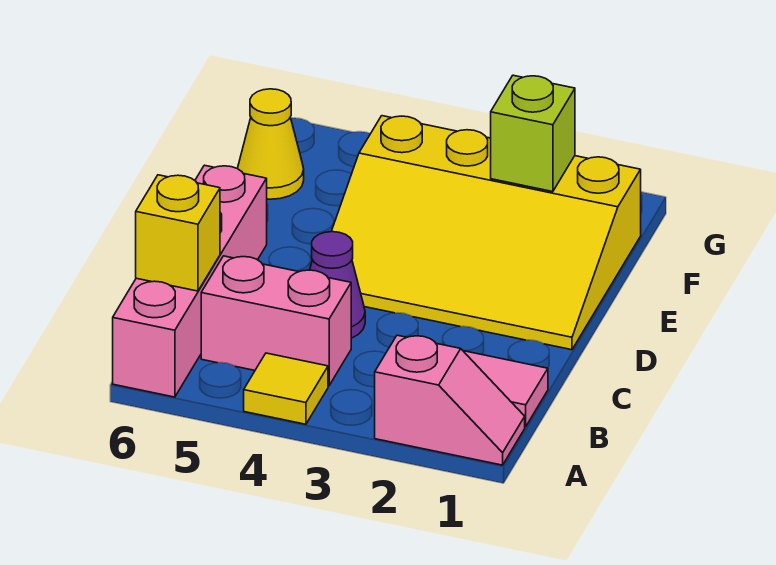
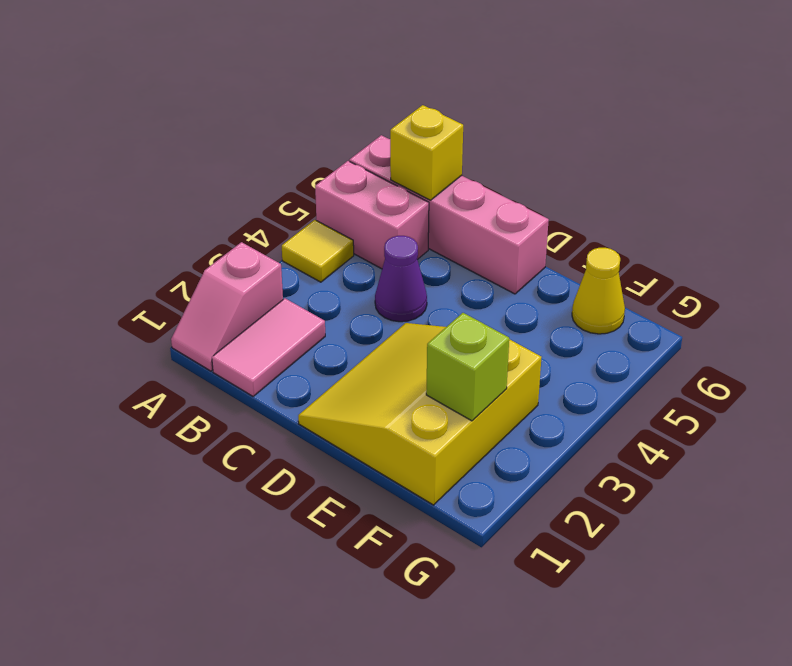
pink 1x2 brick [201,256,351,386] -> pink 1x2 brick turned to [315,161,429,269]
yellow 3x4 slope [331,116,641,350] -> yellow 3x3 slope [298,323,541,505]

